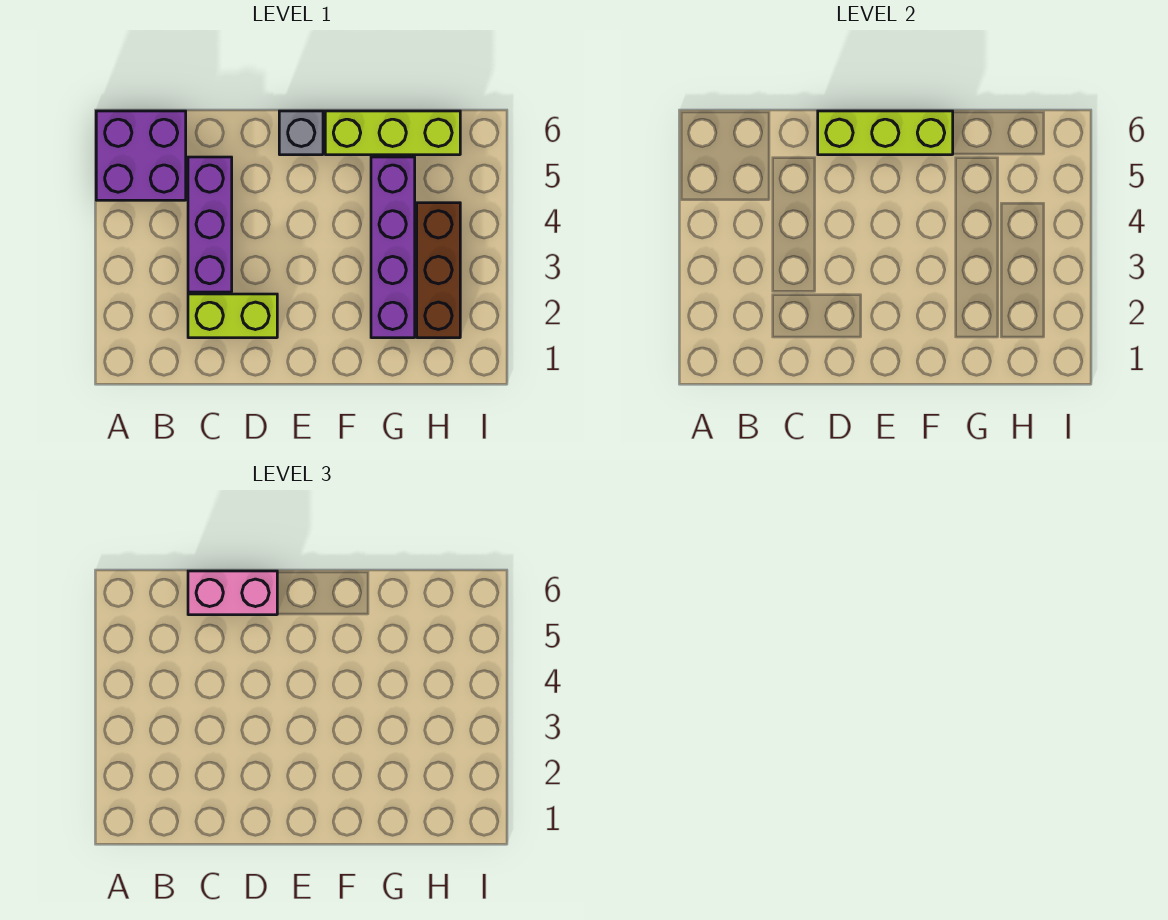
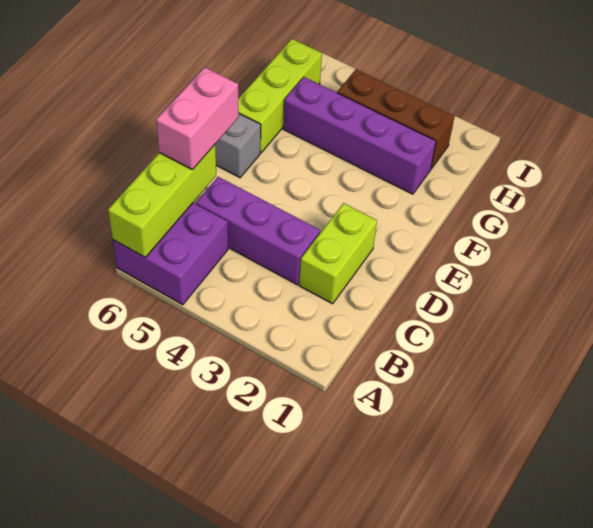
lime 1x3 brick [818,111,953,155] -> lime 1x3 brick moved to [108,145,216,257]

